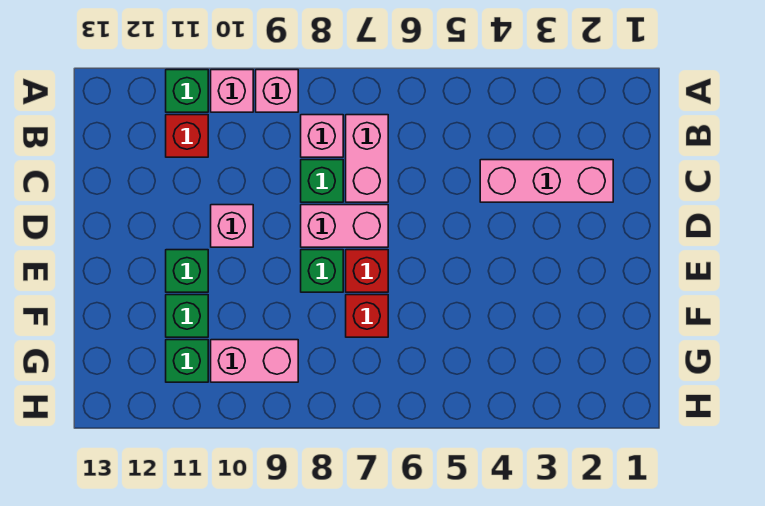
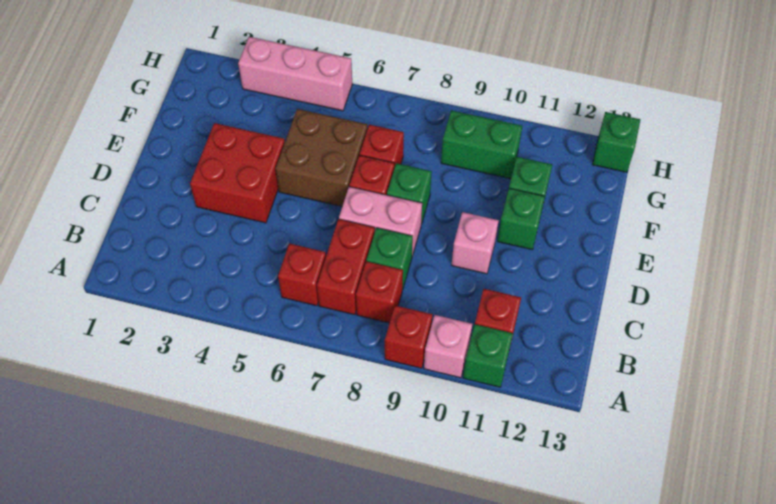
pink 1x1 brick [256,70,298,112] -> red 1x1 brick [385,306,432,368]
none -> red 1x1 brick [278,244,326,306]
pink 1x2 brick [346,115,388,202] -> red 1x2 brick [317,219,375,315]
pink 1x1 brick [301,115,343,157] -> red 1x1 brick [356,261,403,323]
pink 1x3 brick [480,160,613,202] -> pink 1x3 brick moved to [238,37,352,111]
none -> red 2x2 brick [190,123,285,223]
none -> brown 2x2 brick [275,109,368,206]
pink 1x2 brick [211,340,298,382] -> green 1x2 brick [441,110,522,179]
green 1x1 brick [166,340,208,382] -> green 1x1 brick moved to [592,112,640,172]

